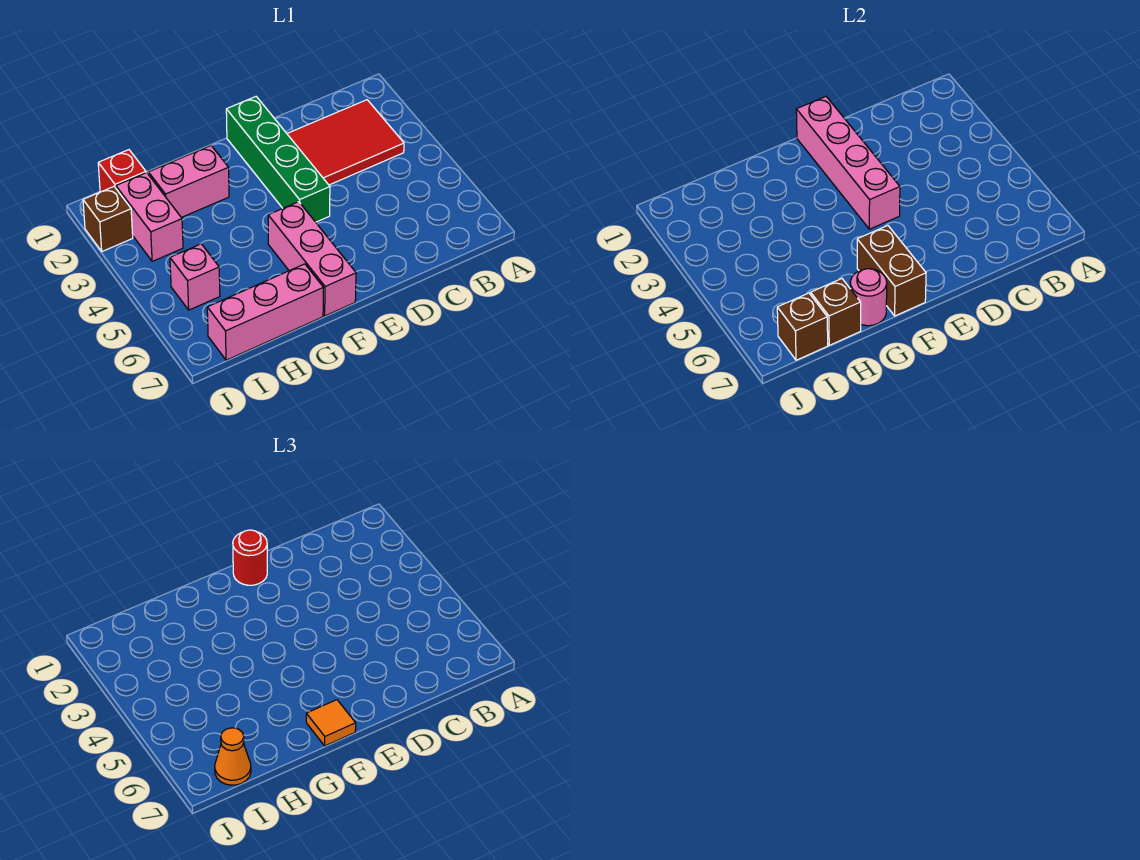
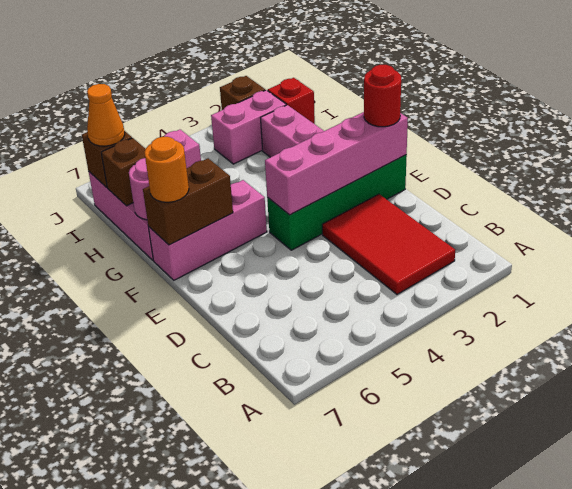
orange 1x1 tile [306,700,356,746] -> orange 1x1 round brick [144,137,189,202]

